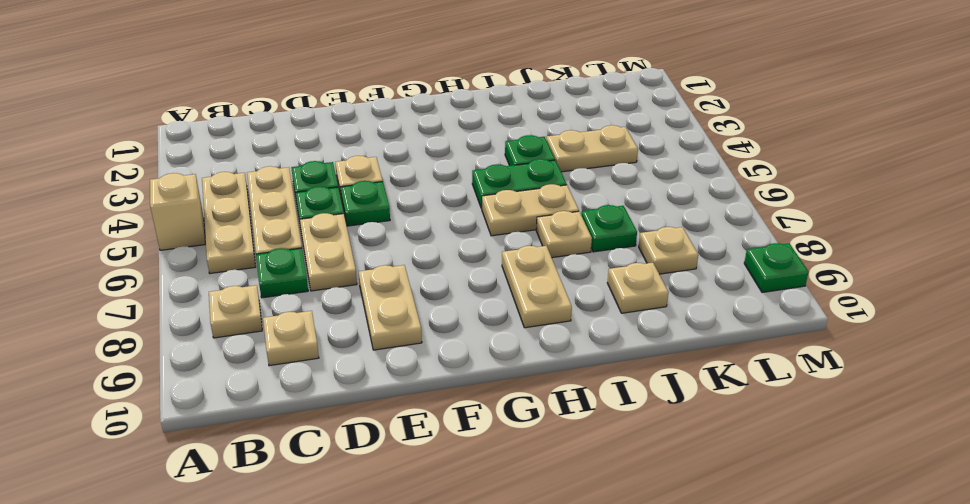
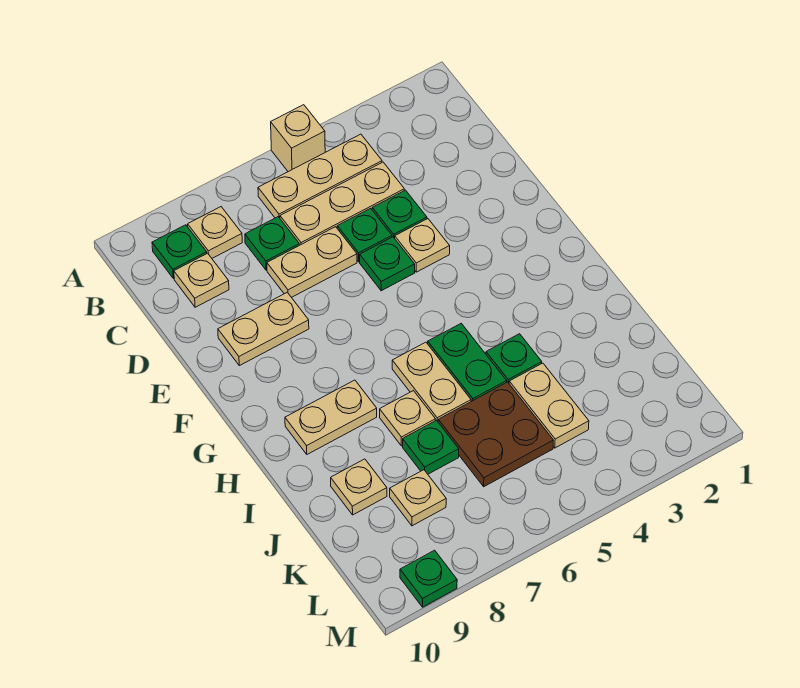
none -> green 1x1 plate [152,225,207,278]
none -> brown 2x2 plate [438,382,553,487]

